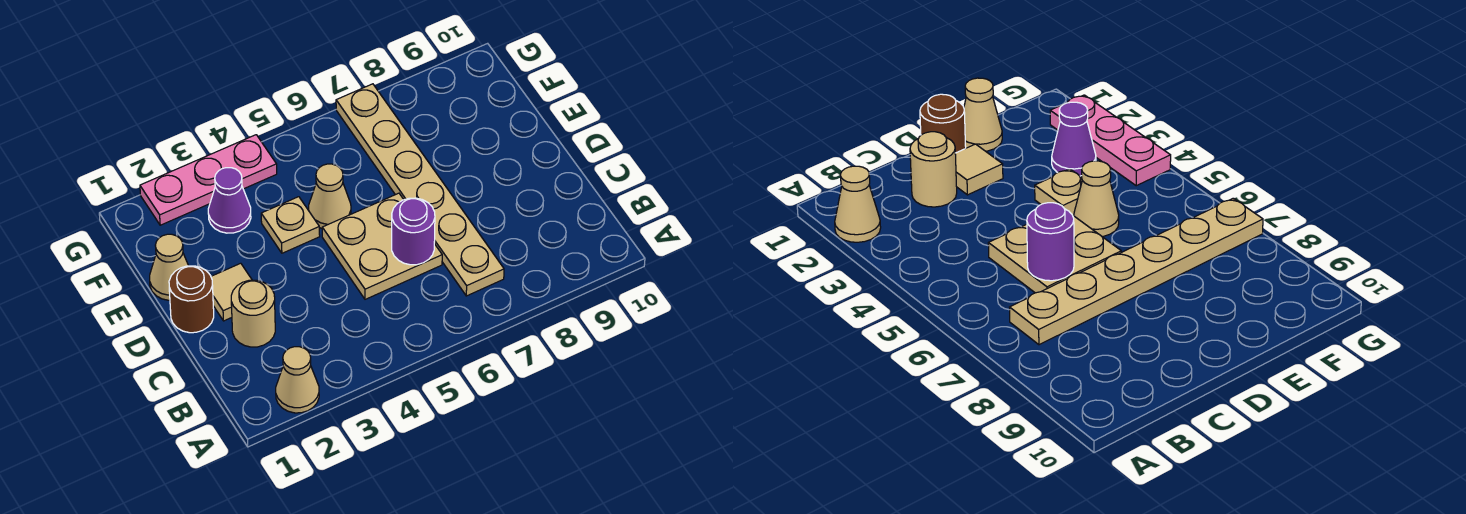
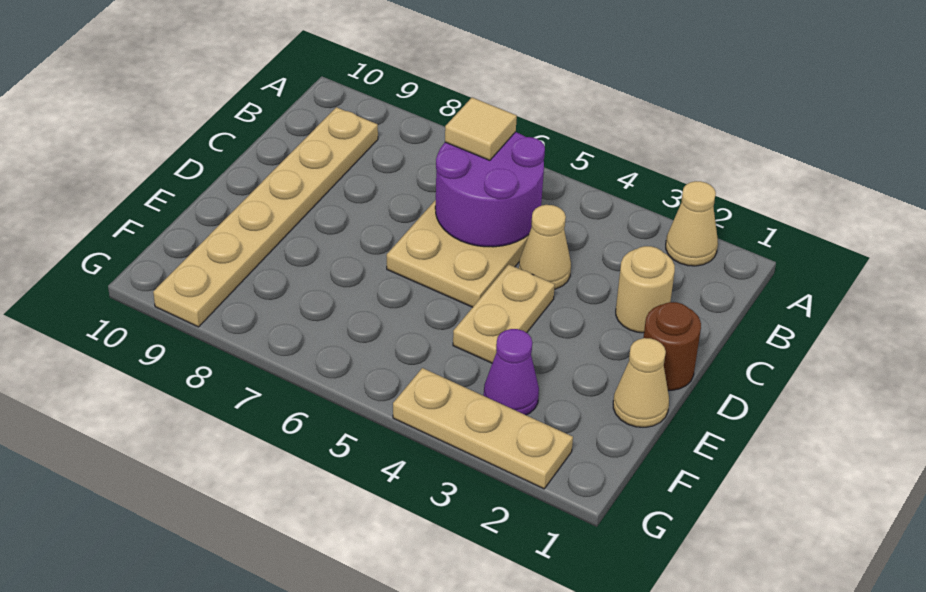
tan 1x6 plate [336,84,504,296] -> tan 1x6 plate moved to [153,107,378,327]
purple 1x1 round brick [392,198,435,265] -> purple 2x2 round brick [435,132,545,247]
tan 1x1 tile [211,263,252,321] -> tan 1x1 tile moved to [445,98,517,160]
tan 1x1 plate [261,197,320,253] -> tan 1x2 plate [453,264,555,363]
tan 1x1 cone [309,164,351,228] -> tan 1x1 cone moved to [519,205,571,289]
pink 1x3 plate [140,135,277,225] -> tan 1x3 plate [393,368,573,489]

